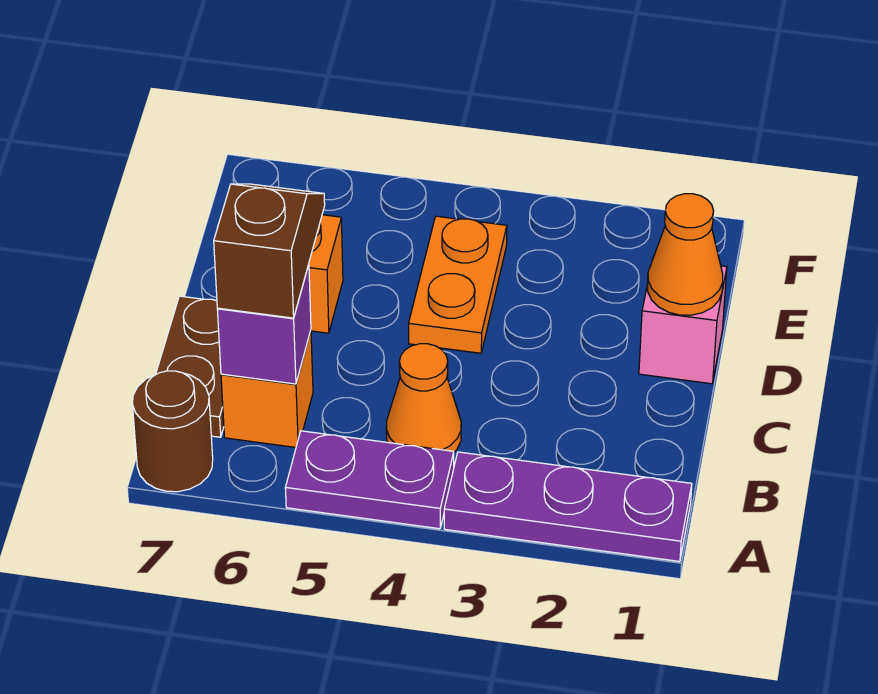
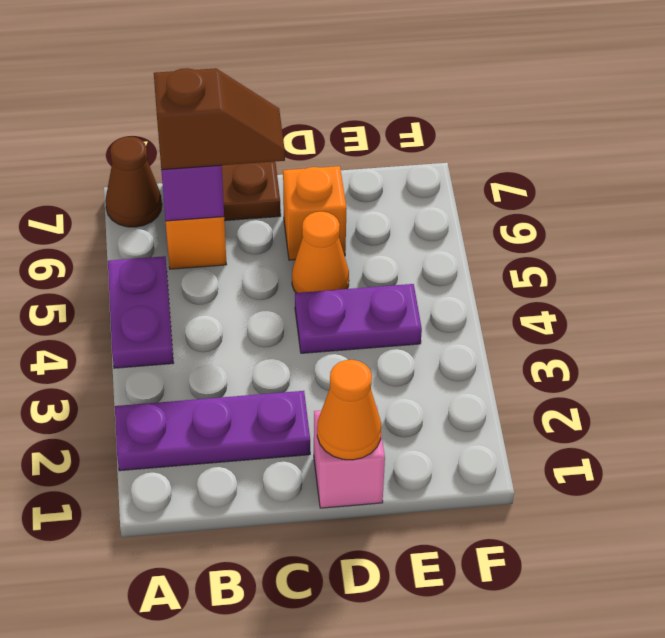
purple 1x3 plate [444,452,692,562] -> purple 1x3 plate turned to [115,391,310,471]
brown 1x1 round brick [132,371,213,492] -> brown 1x1 cone [105,137,162,227]
orange 1x1 cone [386,344,461,452] -> orange 1x1 cone moved to [292,212,349,293]
orange 1x2 plate [408,216,507,353] -> purple 1x2 plate [295,284,422,353]

